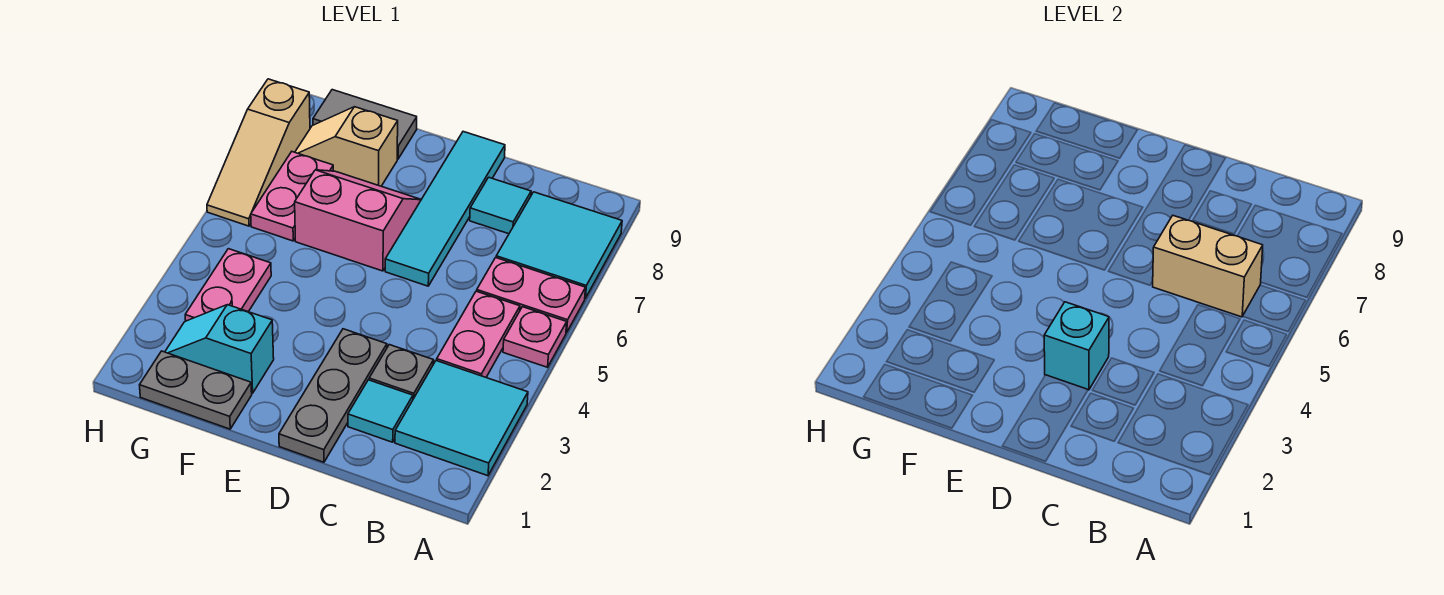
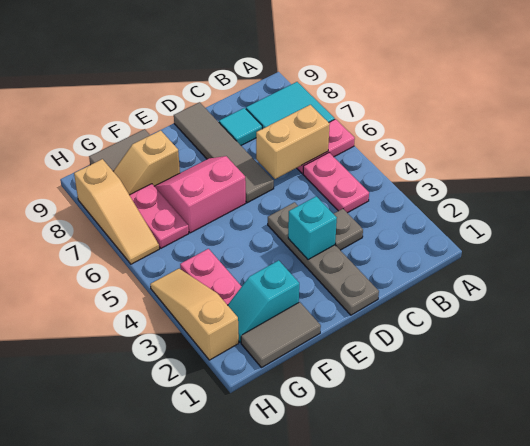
cyan 2x2 tile [395,361,528,476] -> none
pink 1x1 plate [503,307,567,367] -> none
cyan 1x1 tile [348,380,413,442] -> none
grey 1x3 plate [279,329,387,462] -> grey 1x4 plate [268,202,379,315]
cyan 1x4 tile [385,132,505,286] -> grey 1x4 tile [174,102,274,203]
grey 1x2 plate [140,351,252,429] -> grey 1x2 tile [241,302,321,368]
none -> tan 1x3 slope [150,269,239,360]

